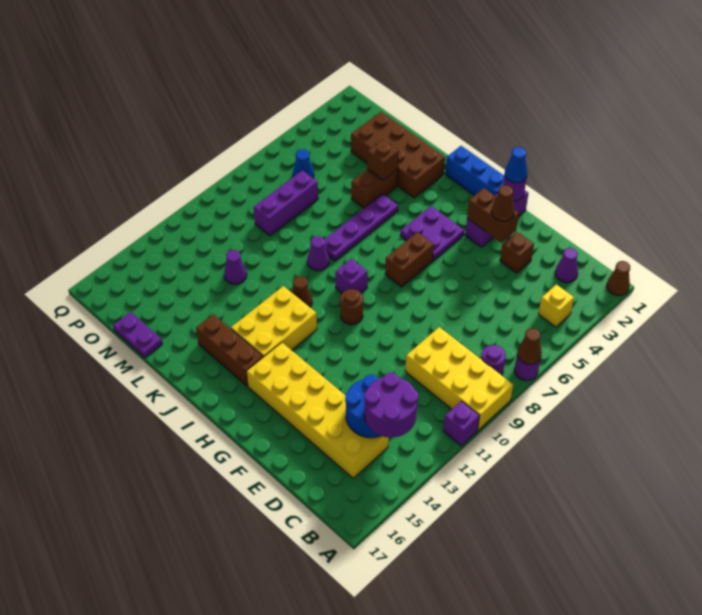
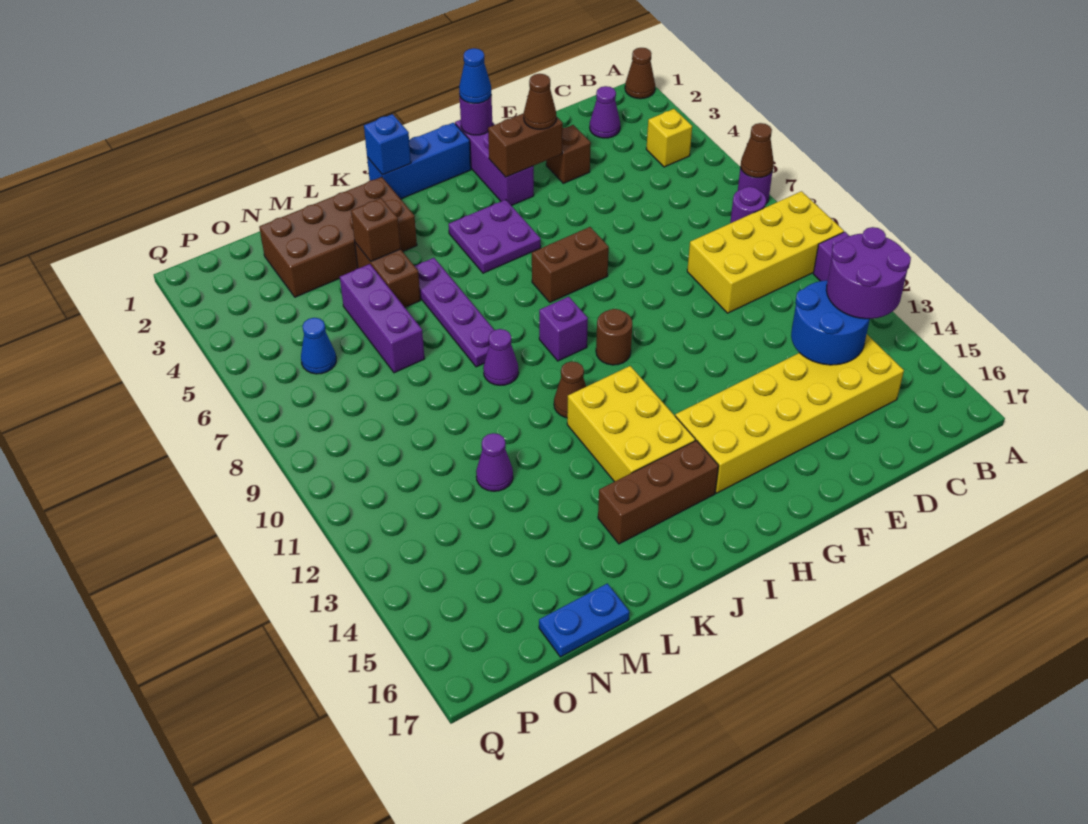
brown 1x2 brick [385,232,434,287] -> brown 1x2 brick turned to [532,227,609,302]
none -> blue 1x1 brick [364,114,411,175]
purple 1x2 plate [113,312,162,358] -> blue 1x2 plate [539,583,629,657]
purple 1x3 brick [254,170,318,236] -> purple 1x3 brick moved to [340,264,425,373]

